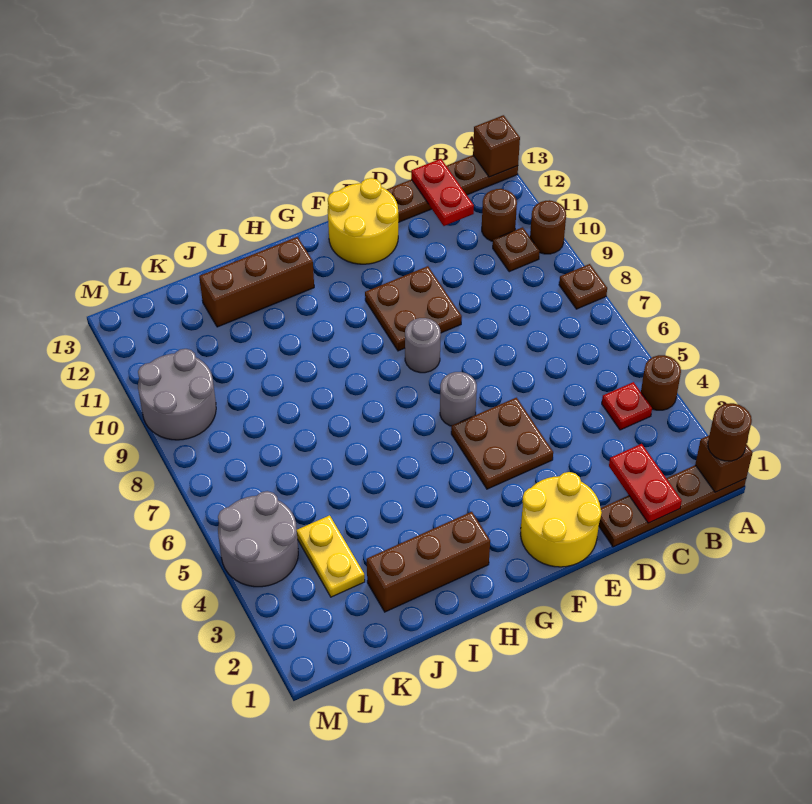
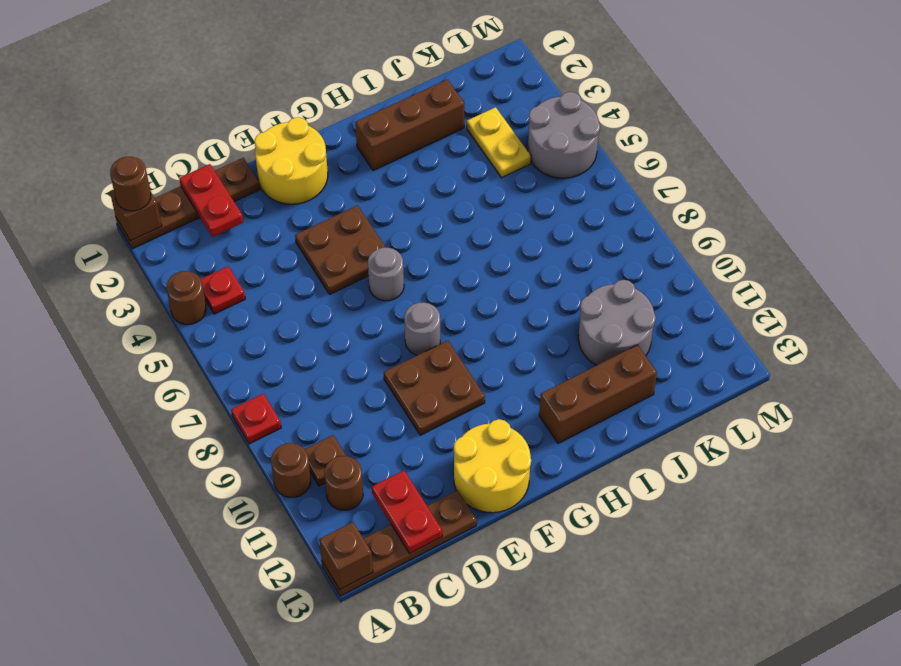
brown 1x1 plate [559,264,607,309] -> red 1x1 plate [231,394,281,444]
grey 2x2 round brick [138,349,216,440] -> grey 2x2 round brick moved to [578,280,656,365]

